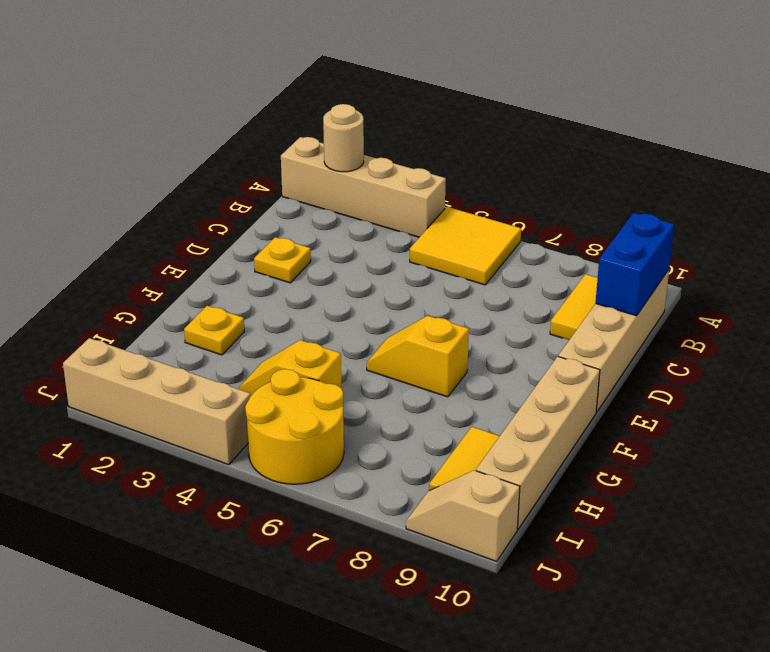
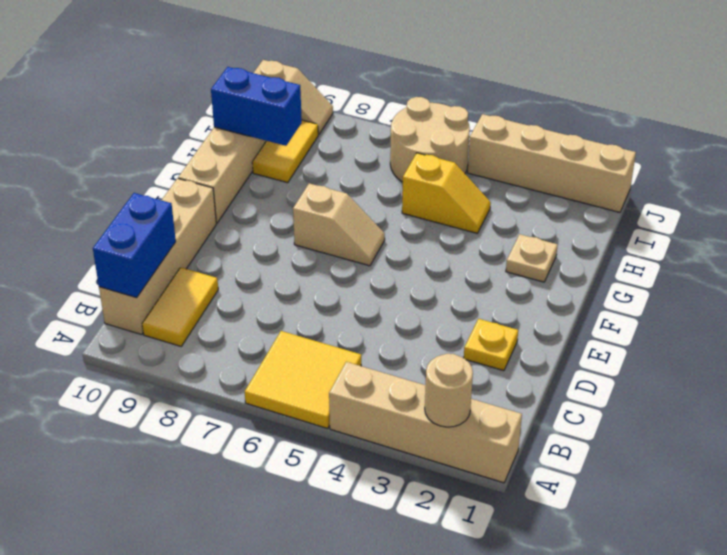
yellow 1x2 slope [367,316,469,397] -> tan 1x2 slope [293,183,385,266]
yellow 1x1 plate [184,306,245,355] -> tan 1x1 plate [506,234,558,282]
none -> blue 1x2 brick [211,67,302,146]
yellow 2x2 round brick [245,369,344,484] -> tan 2x2 round brick [390,97,470,182]

